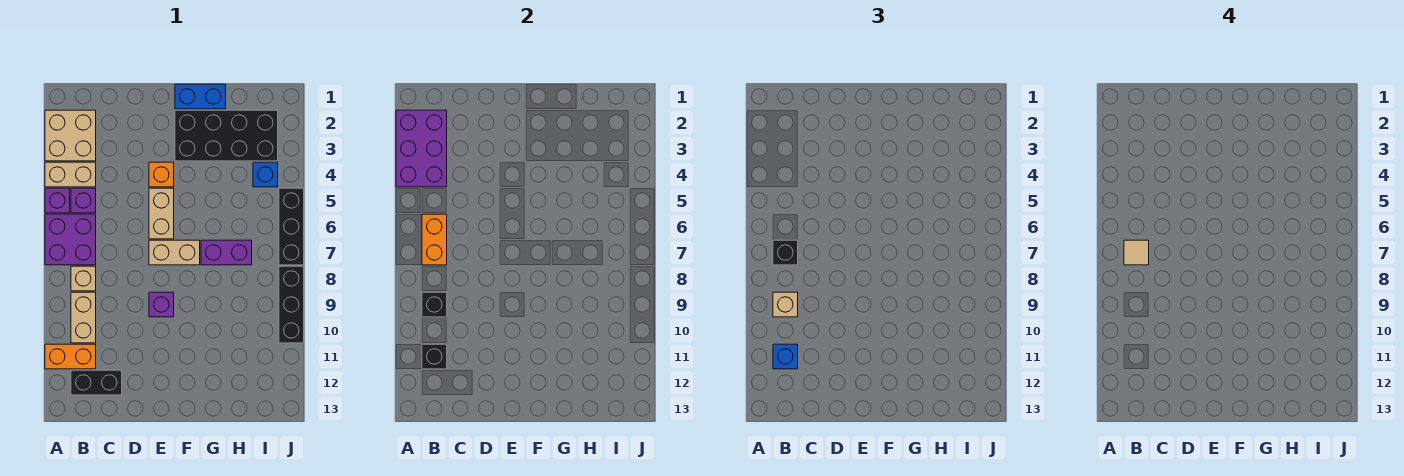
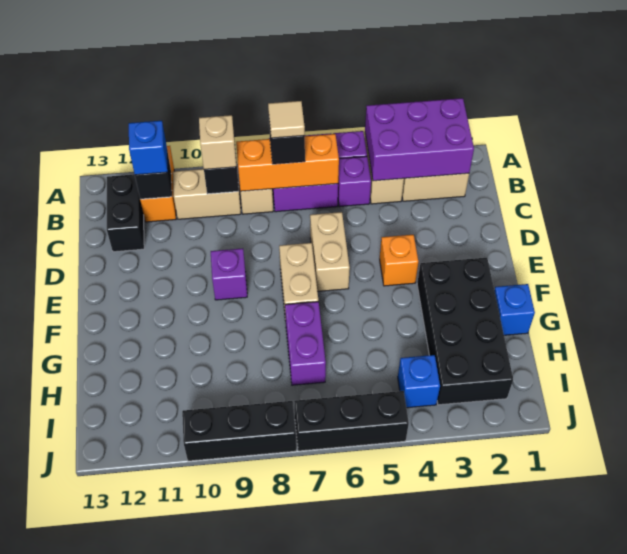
orange 1x2 brick [422,214,447,265] -> orange 1x3 brick [236,134,339,191]
tan 1x2 brick [149,188,174,239] -> tan 1x2 brick turned to [310,212,350,291]
blue 1x2 brick [175,84,226,109] -> blue 1x1 brick [494,284,535,335]

